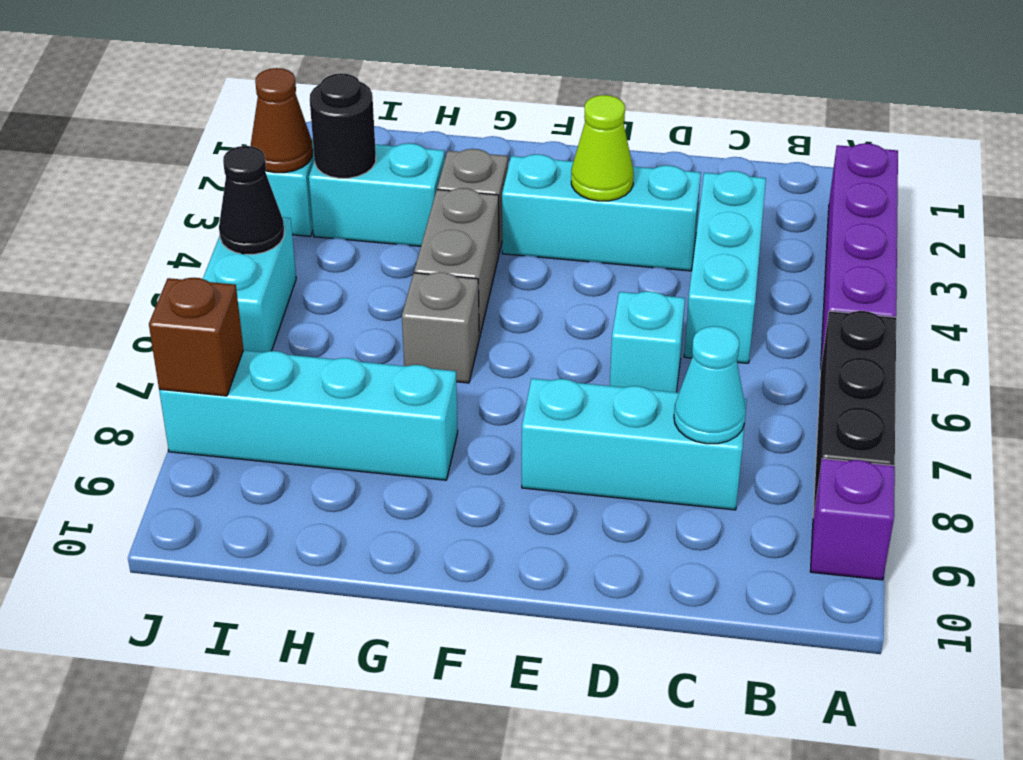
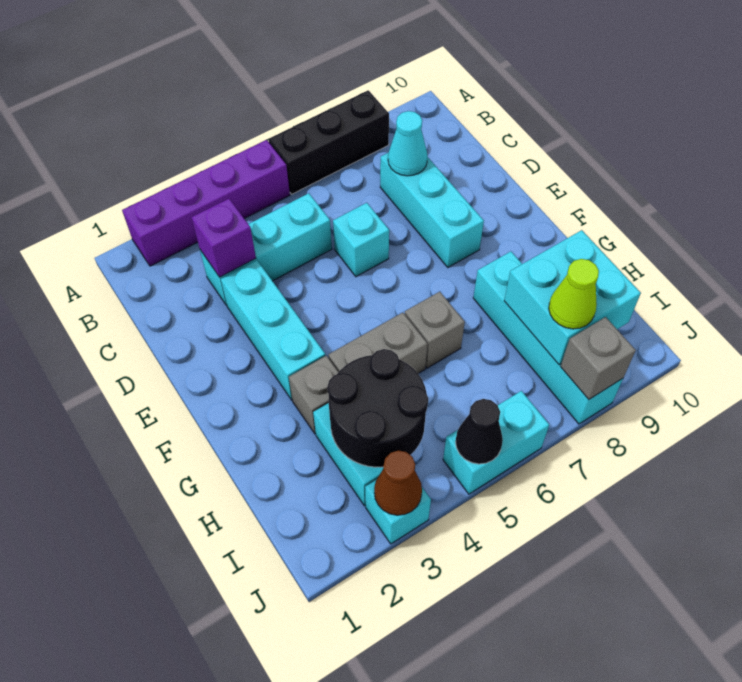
purple 1x1 brick [810,459,895,580] -> purple 1x1 brick moved to [192,199,256,277]
lime 1x1 cone [571,95,634,201] -> lime 1x1 cone moved to [549,259,599,329]
none -> cyan 2x2 brick [504,230,641,365]
black 1x1 round brick [310,73,376,178] -> black 2x2 round brick [327,349,428,467]
brown 1x1 brick [149,278,244,396] -> grey 1x1 brick [560,317,636,399]

